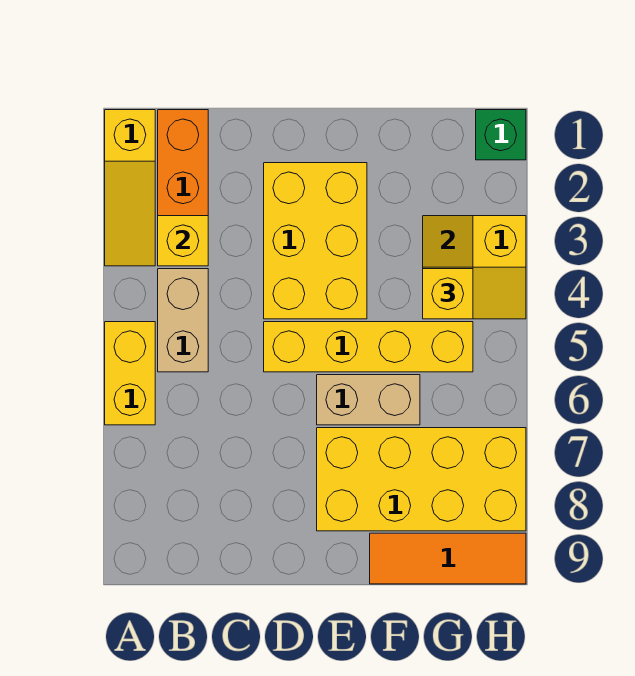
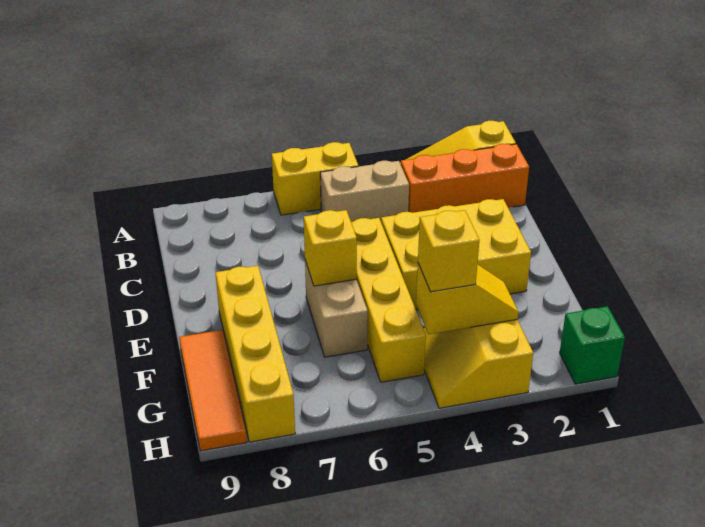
yellow 1x1 brick [158,216,208,266] -> yellow 1x1 brick moved to [304,210,357,286]
yellow 2x4 brick [317,428,526,531] -> yellow 1x4 brick [215,266,295,442]

